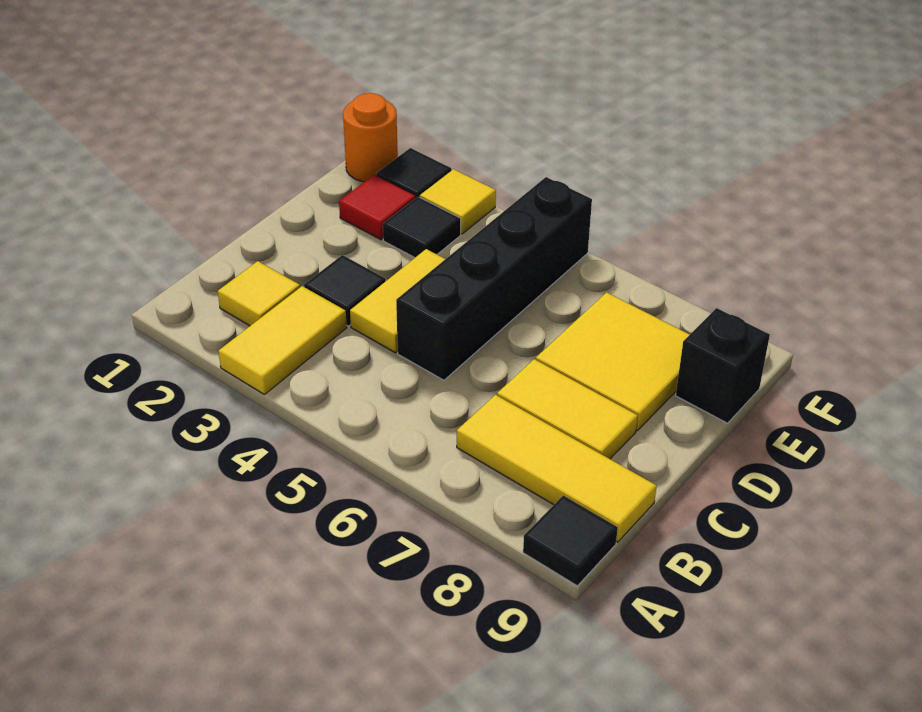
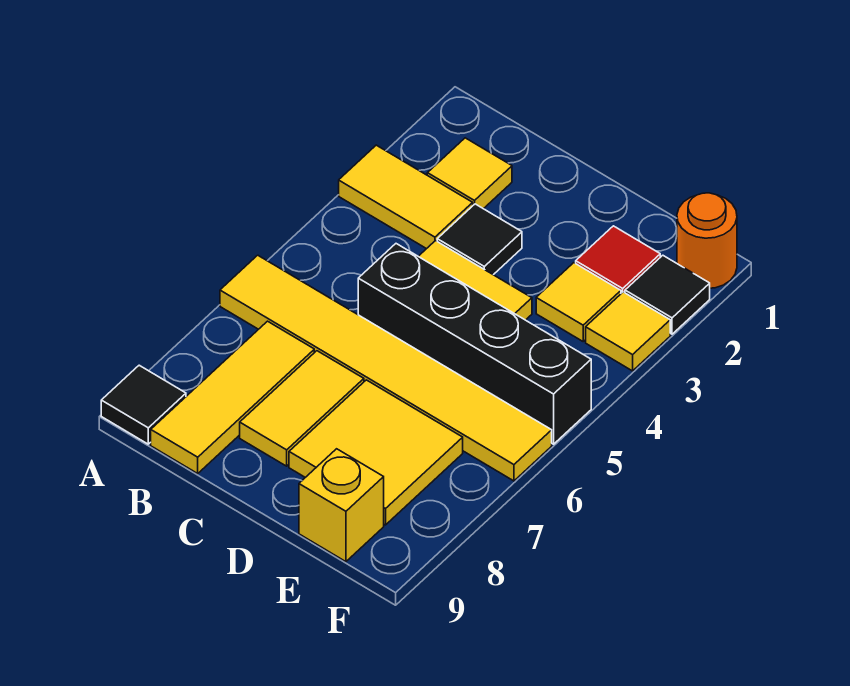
none -> yellow 1x6 tile [220,255,552,481]
black 1x1 tile [383,197,461,258] -> yellow 1x1 tile [536,263,621,341]
black 1x1 brick [676,308,770,423] -> yellow 1x1 brick [299,449,384,562]

